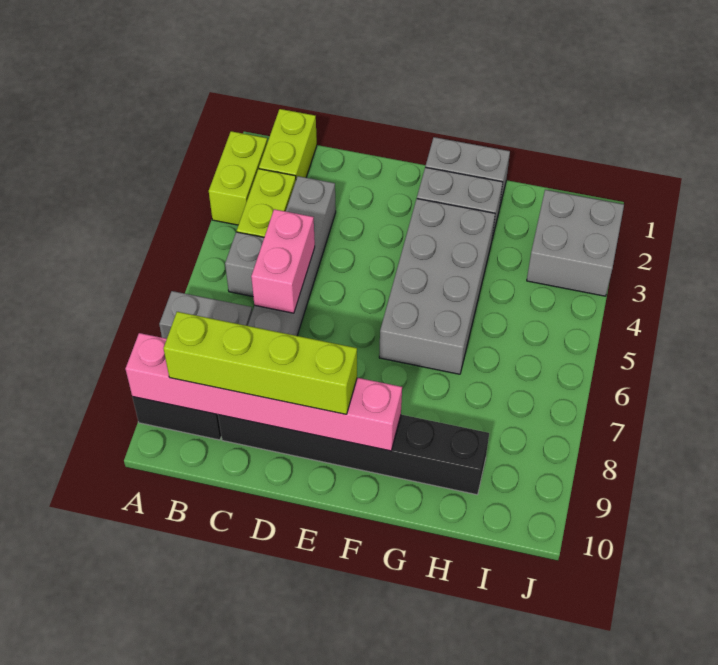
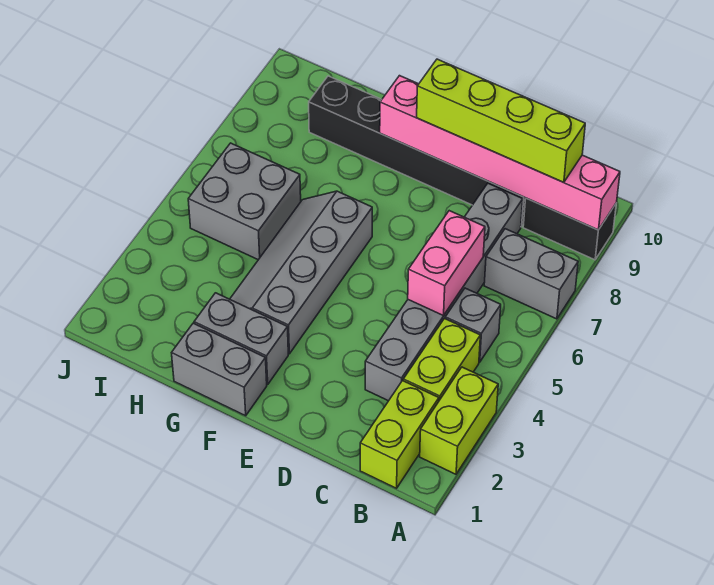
grey 2x4 brick [379,199,495,374] -> grey 2x4 slope [230,191,372,354]
grey 2x2 brick [527,190,624,296] -> grey 2x2 brick moved to [188,143,301,260]

